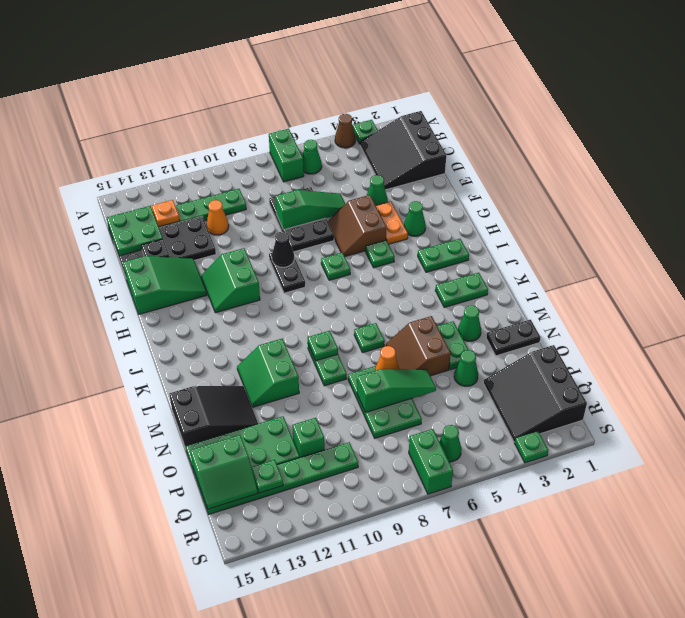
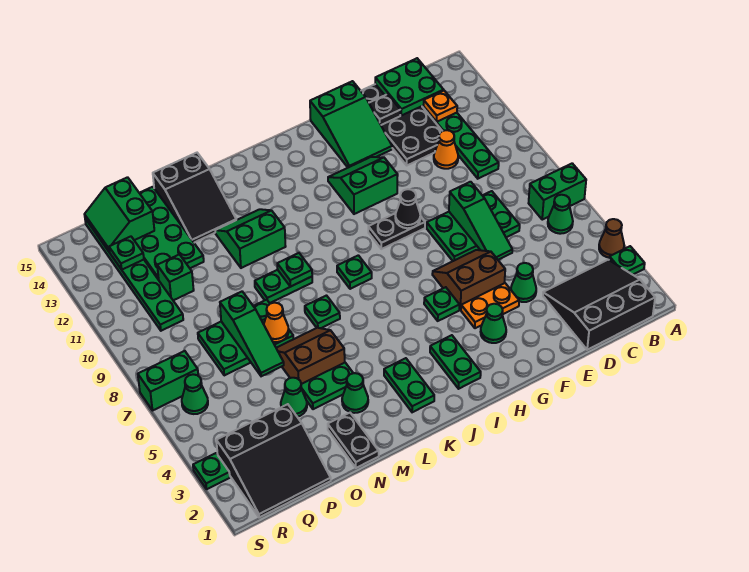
black 2x3 plate [269,187,334,252] -> green 2x3 plate [427,191,520,261]
green 1x1 plate [321,252,350,280] -> green 1x1 plate moved to [337,255,372,289]
black 3x3 slope [483,345,587,442] -> black 3x3 slope turned to [216,404,331,518]

